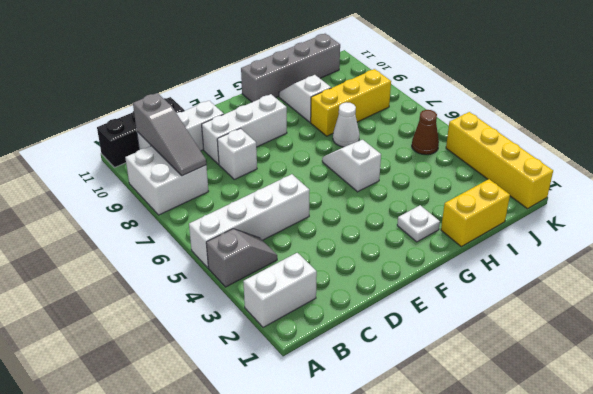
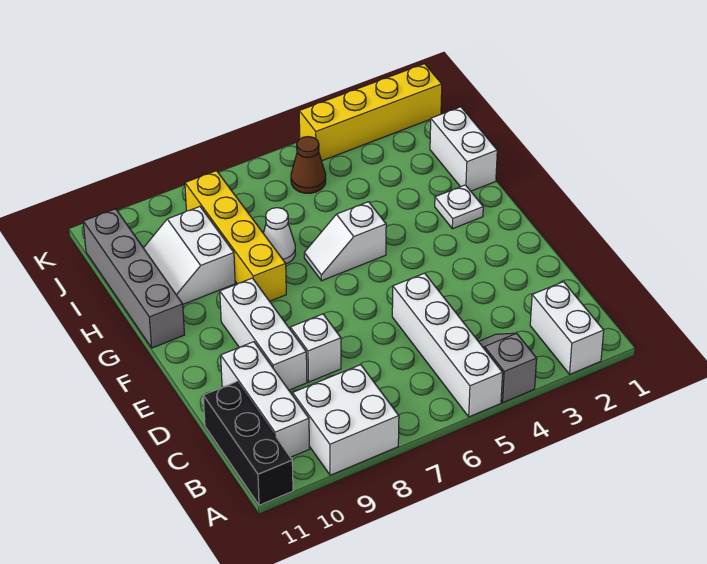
grey 1x3 slope [133,93,206,176] -> none
yellow 1x2 brick [441,179,510,247] -> white 1x2 brick [430,107,497,191]
yellow 1x3 brick [311,69,391,136] -> yellow 1x4 brick [185,171,286,301]
white 1x2 slope [279,75,331,122] -> white 2x2 slope [144,207,235,304]

